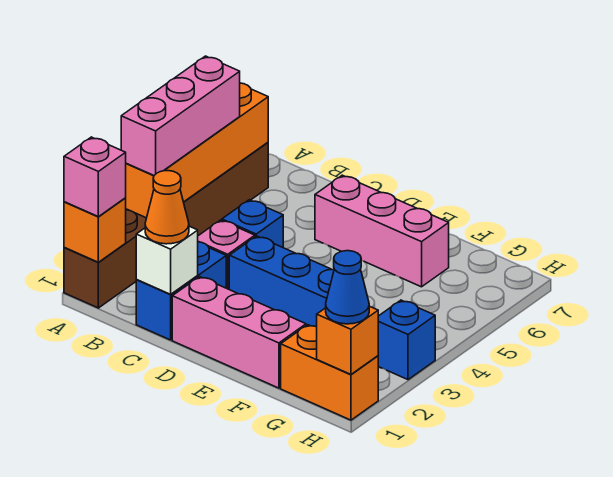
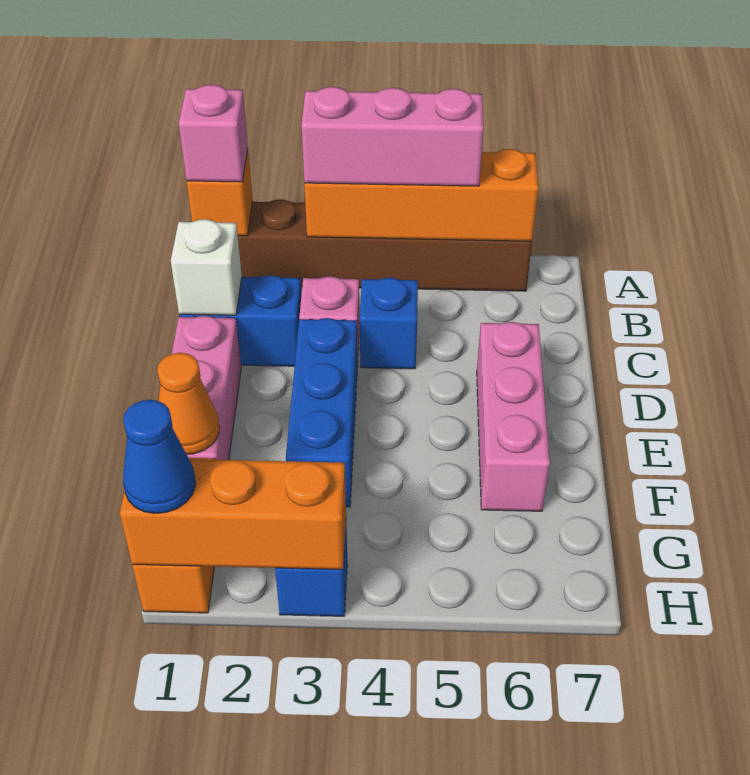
orange 1x1 cone [145,170,189,244] -> orange 1x1 cone moved to [157,353,219,454]
orange 1x1 brick [317,306,378,374] -> orange 1x3 brick [120,459,346,570]

